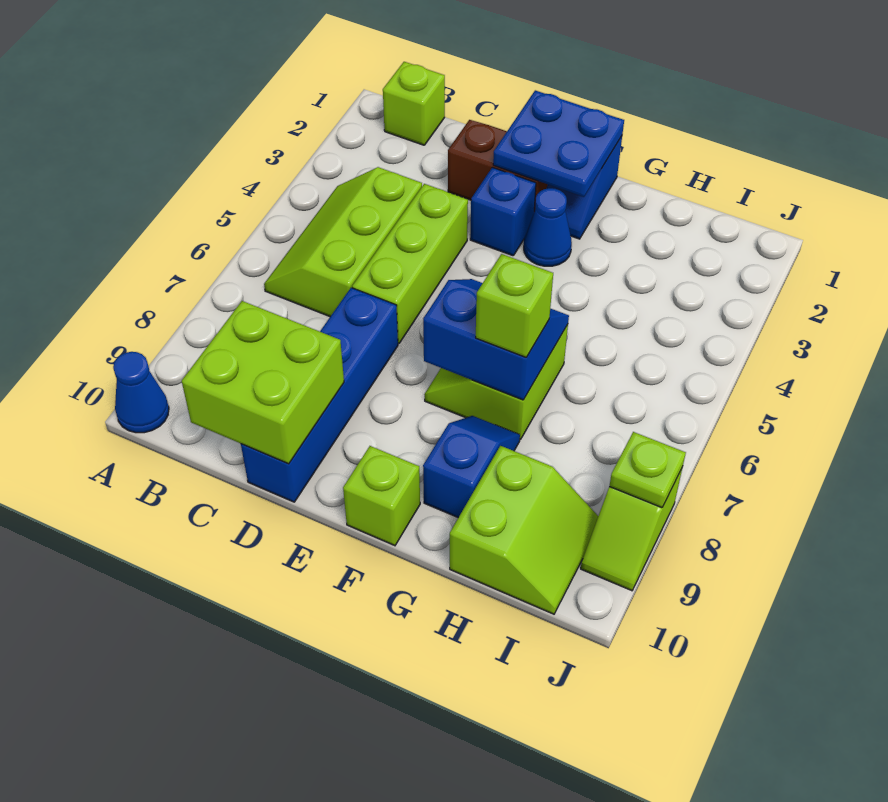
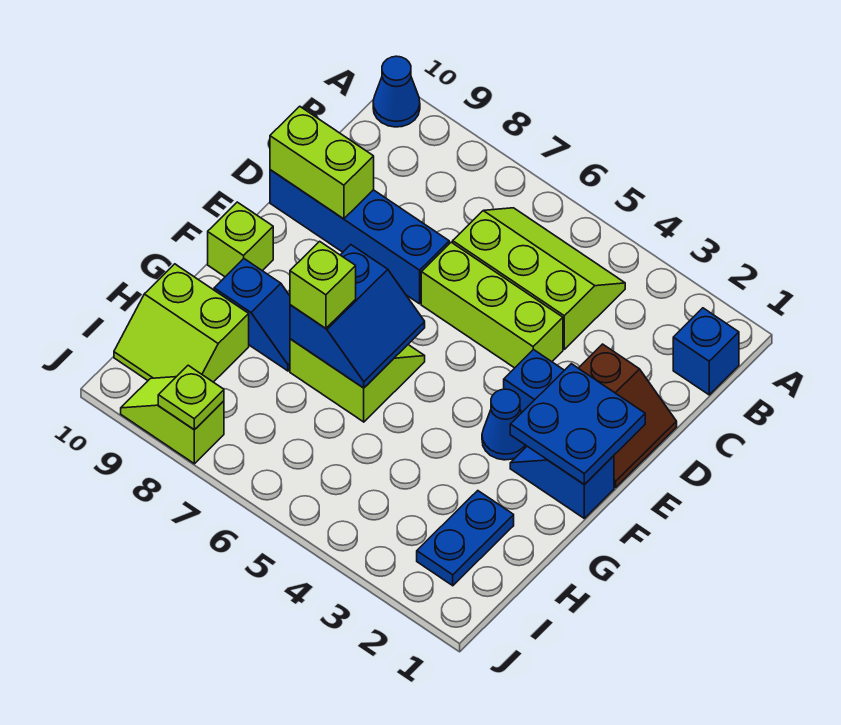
lime 1x1 brick [383,62,445,145] -> blue 1x1 brick [673,308,739,395]
lime 2x2 brick [182,301,344,464] -> lime 1x2 brick [270,106,374,219]
none -> blue 1x2 plate [417,491,514,586]

